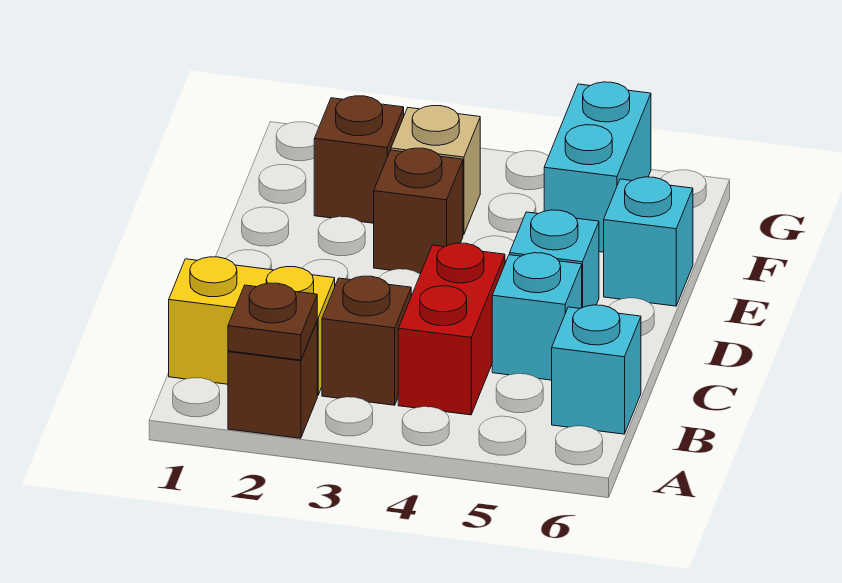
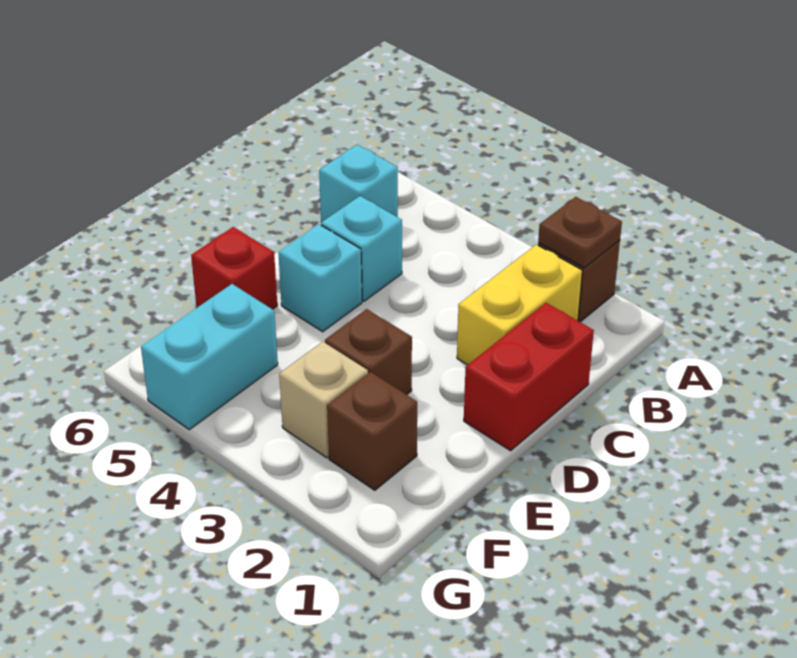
yellow 1x2 brick [169,257,335,396] -> yellow 1x2 brick turned to [457,245,582,365]
brown 1x1 brick [322,276,411,405] -> none
red 1x2 brick [398,243,505,415] -> red 1x2 brick moved to [464,303,594,451]
cyan 1x1 brick [604,177,693,306] -> red 1x1 brick [191,227,277,309]

